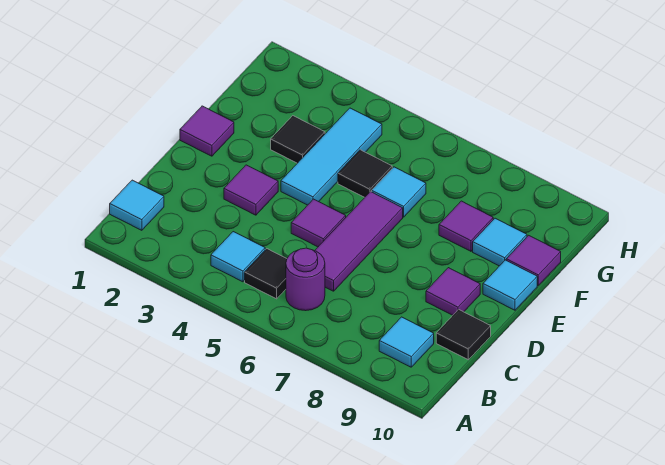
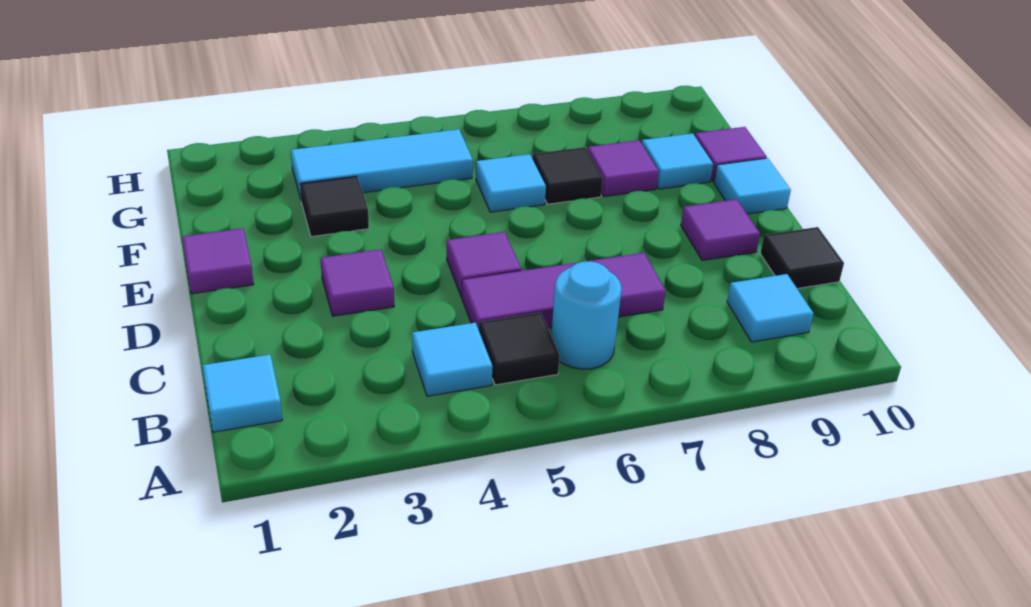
purple 1x1 round brick [286,248,325,311] -> cyan 1x1 round brick [551,262,622,369]
purple 1x3 tile [315,192,403,291] -> purple 1x3 tile turned to [462,253,666,329]
cyan 1x3 tile [281,108,382,205] -> cyan 1x3 tile turned to [291,129,473,199]
black 1x1 tile [338,150,392,197] -> black 1x1 tile moved to [532,147,603,204]

